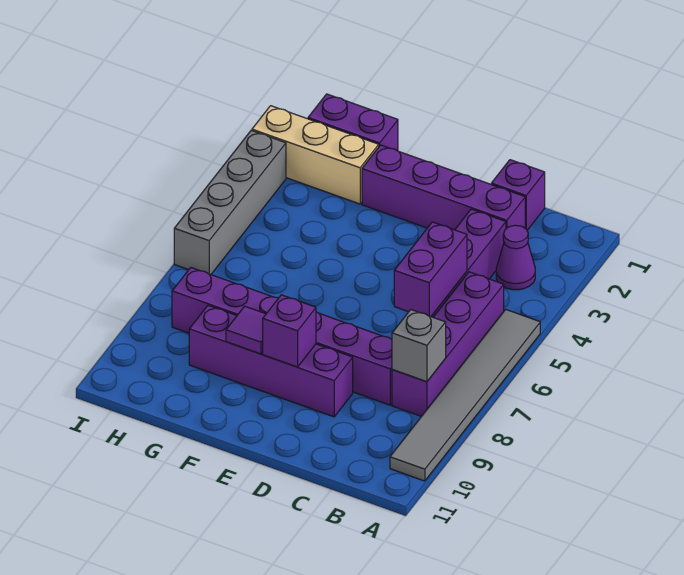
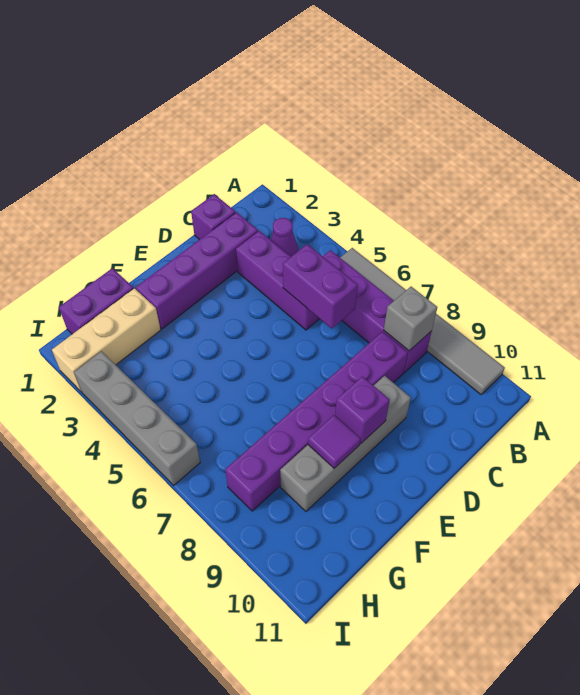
purple 1x4 brick [189,305,353,417] -> grey 1x4 brick [280,376,411,511]

